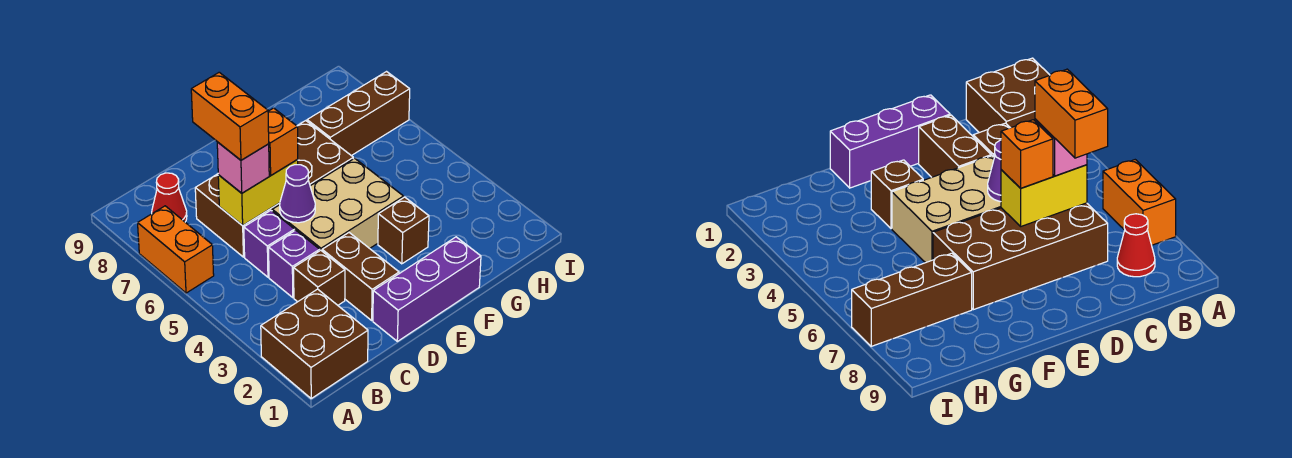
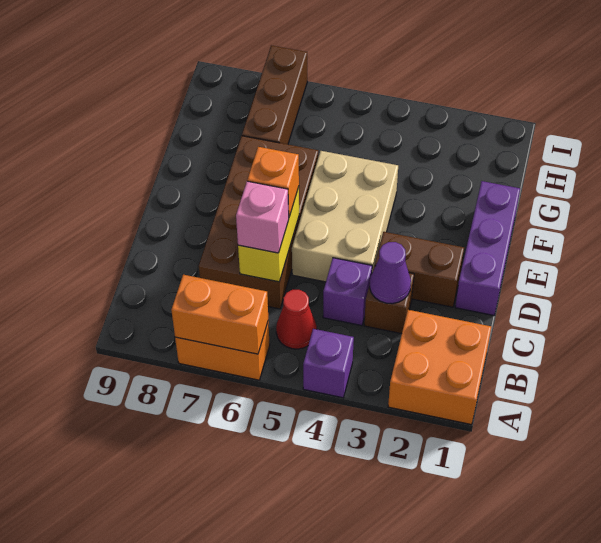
brown 2x2 brick [261,289,368,398] -> orange 2x2 brick [388,310,491,425]
red 1x1 cone [152,173,187,222] -> red 1x1 cone moved to [276,290,317,349]
purple 1x1 brick [244,210,295,277] -> purple 1x1 brick moved to [303,329,354,398]
orange 1x2 brick [191,72,269,160] -> orange 1x2 brick moved to [171,275,268,354]
purple 1x1 cone [280,165,315,223] -> purple 1x1 cone moved to [370,242,411,304]
brown 1x1 brick [378,197,429,264] -> none

